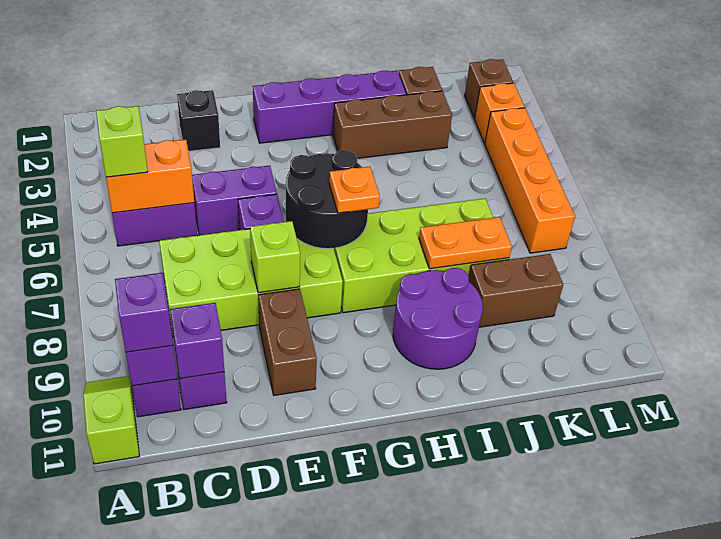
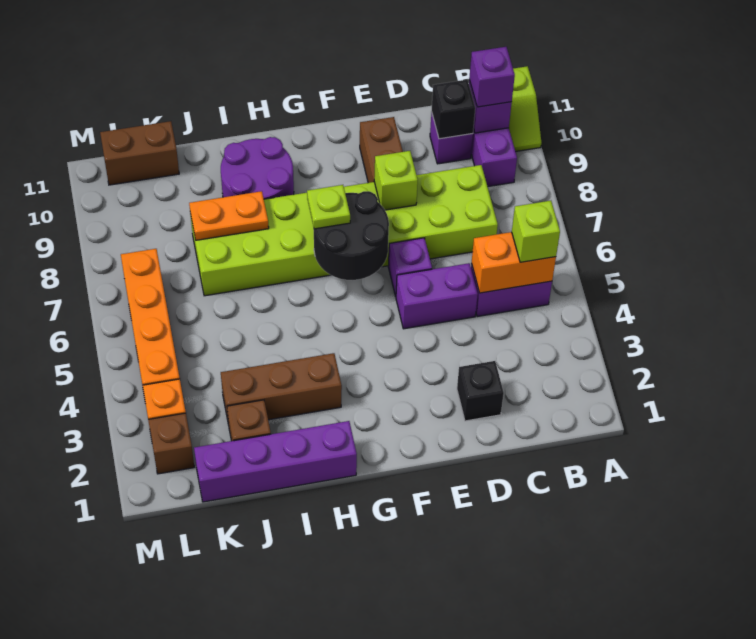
purple 1x1 brick [170,303,224,379] -> black 1x1 brick [432,80,475,139]
purple 1x4 brick [253,71,406,143] -> purple 1x4 brick moved to [194,421,357,502]
orange 1x1 plate [329,167,380,213] -> lime 1x1 plate [307,185,350,229]
brown 1x2 brick [469,254,563,327] -> brown 1x2 brick moved to [100,121,179,185]

